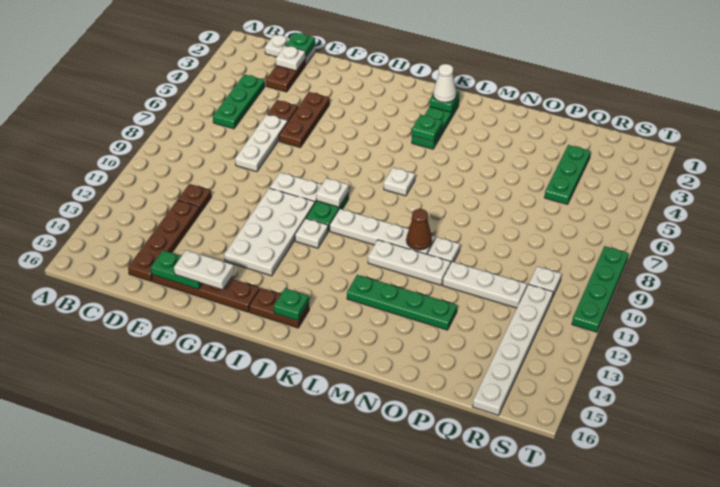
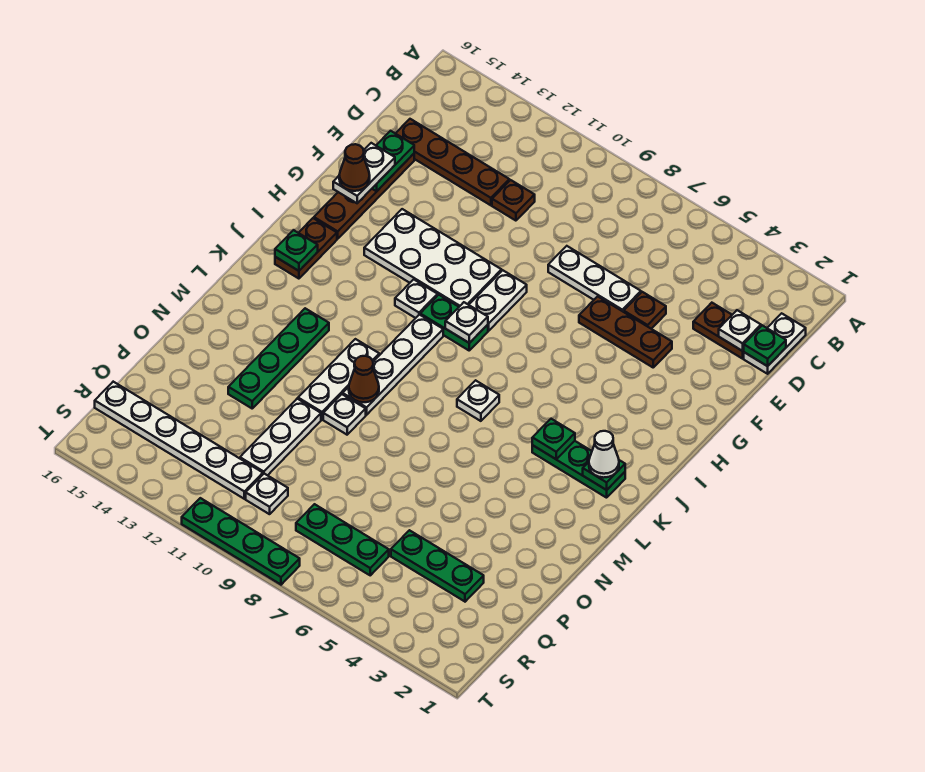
green 1x3 plate [213,74,265,129] -> green 1x3 plate moved to [296,504,389,575]
none -> brown 1x1 cone [339,144,370,191]

